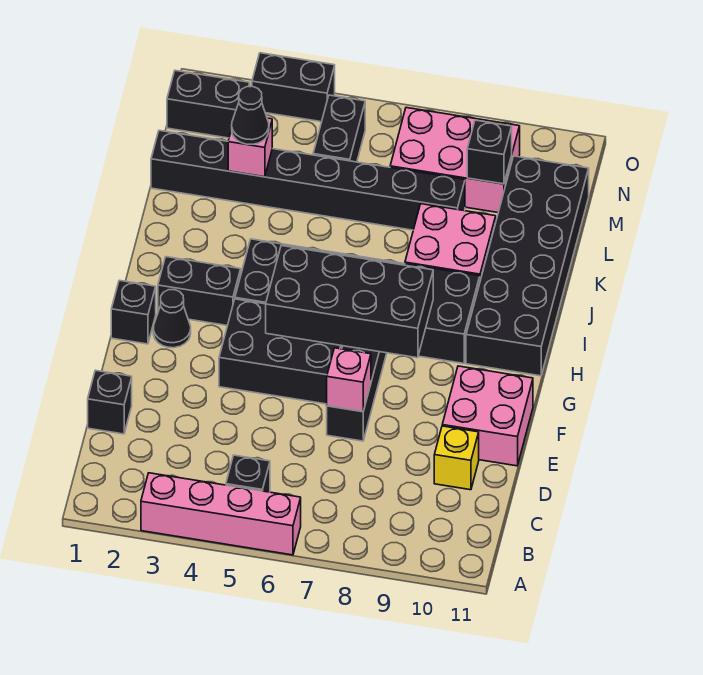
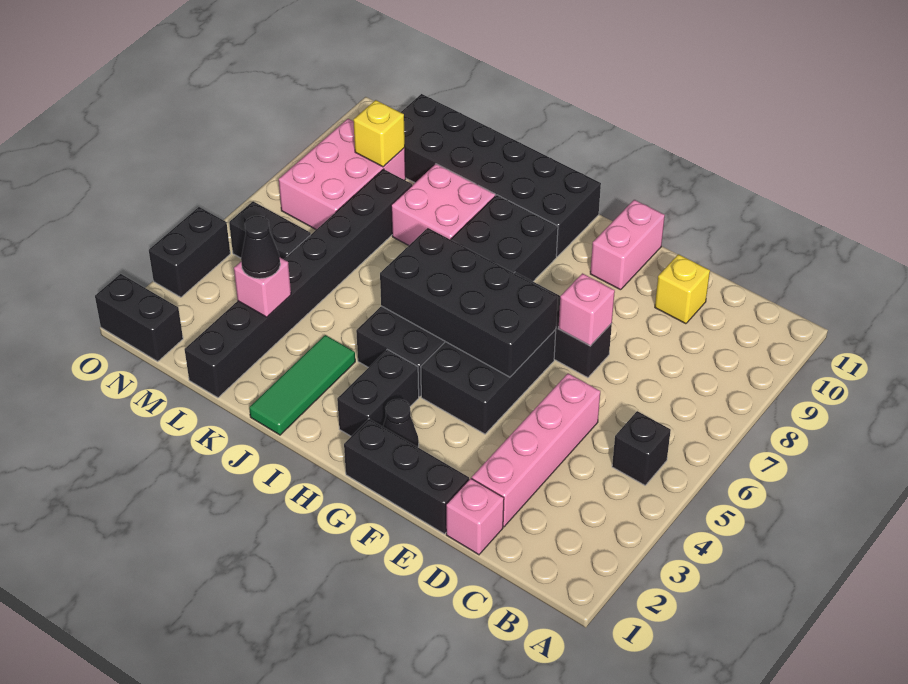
pink 1x4 brick [141,473,301,555] -> pink 1x4 brick moved to [472,374,600,527]
black 1x1 brick [88,370,132,434] -> pink 1x1 brick [446,478,504,555]
pink 2x2 brick [442,366,533,466] -> pink 1x2 brick [590,200,665,290]
black 1x1 brick [111,280,156,344] -> black 1x3 brick [344,419,469,534]
black 2x4 brick [266,246,433,358] -> black 2x4 brick turned to [380,228,558,377]
none -> green 1x3 tile [249,335,355,435]
black 1x1 brick [467,120,512,184] -> yellow 1x1 brick [353,100,405,167]
black 1x2 brick [167,70,250,138] -> black 1x2 brick turned to [95,274,183,361]

